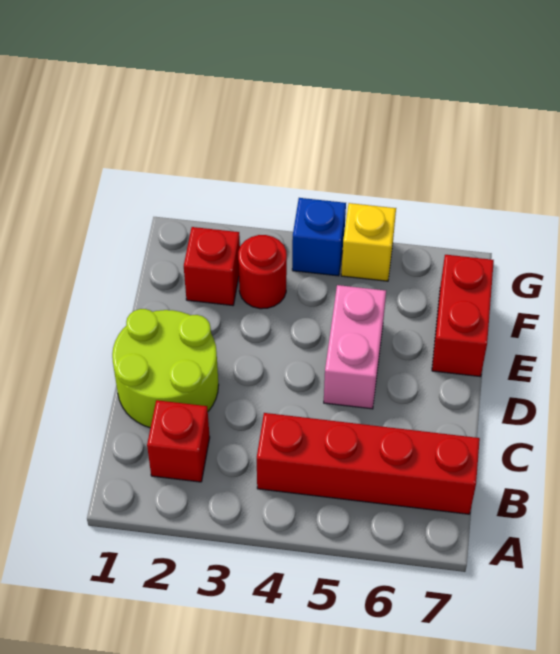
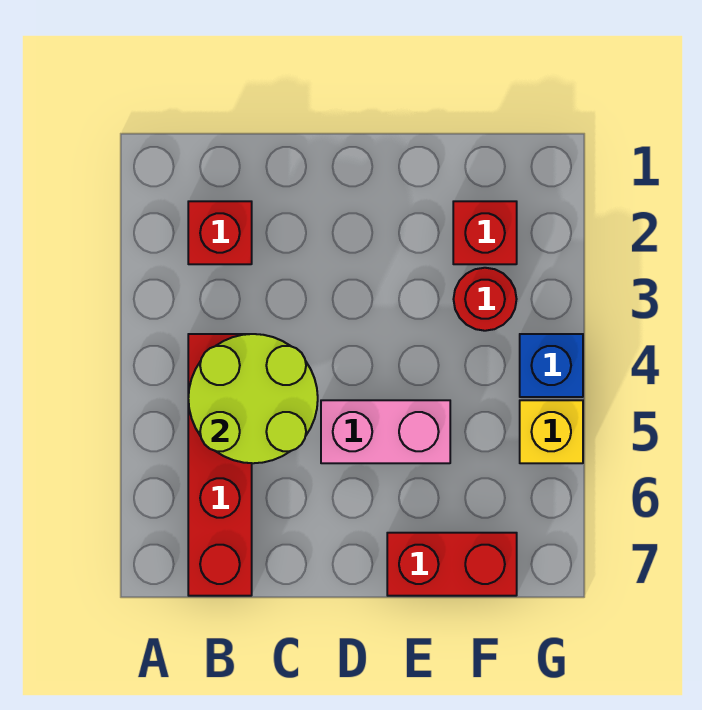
lime 2x2 round brick [112,309,219,428] -> lime 2x2 round brick moved to [188,334,318,463]

